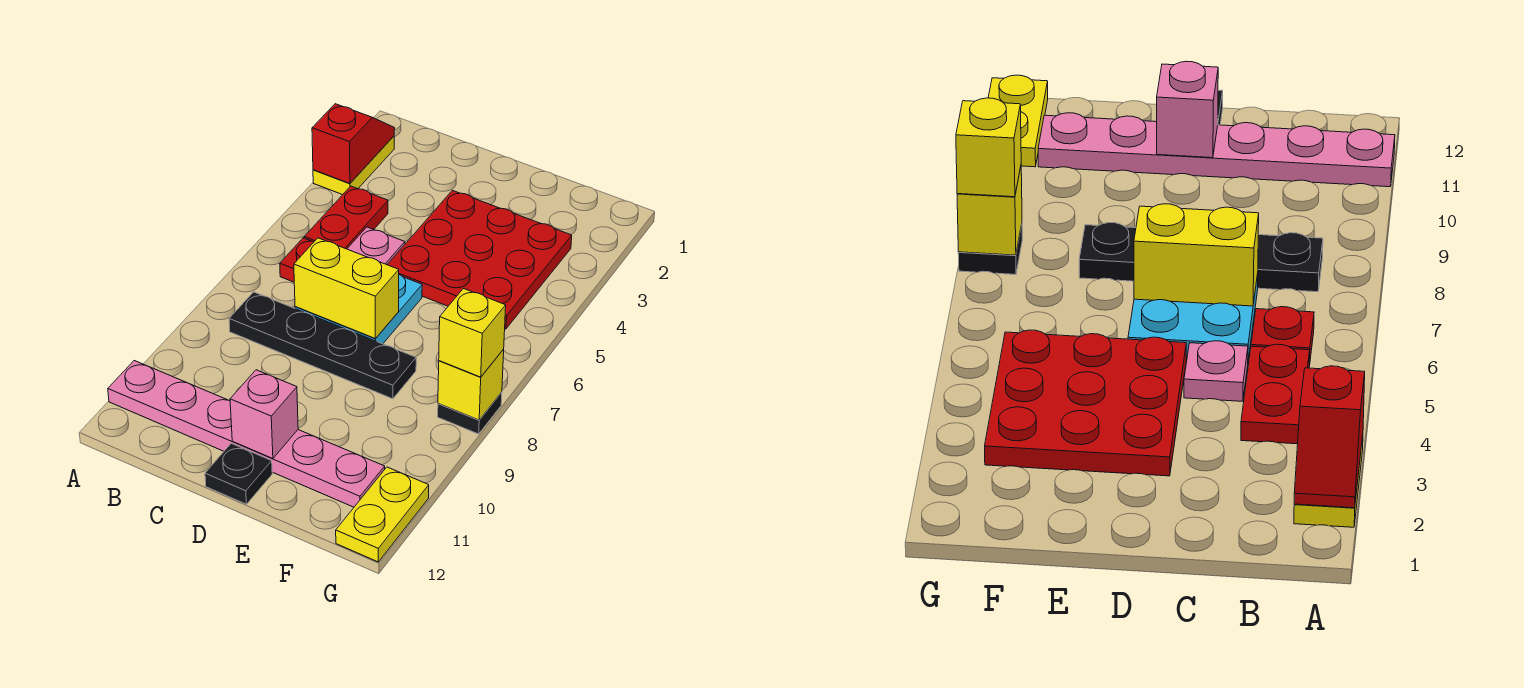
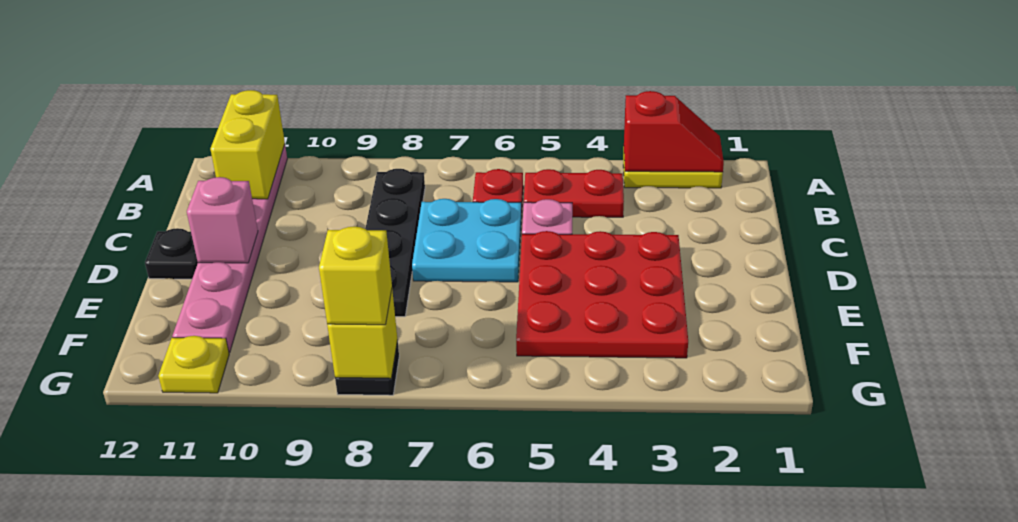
yellow 1x2 brick [294,238,399,339] -> yellow 1x2 brick moved to [210,90,285,199]
yellow 1x2 plate [336,467,429,562] -> yellow 1x1 plate [158,336,229,393]

